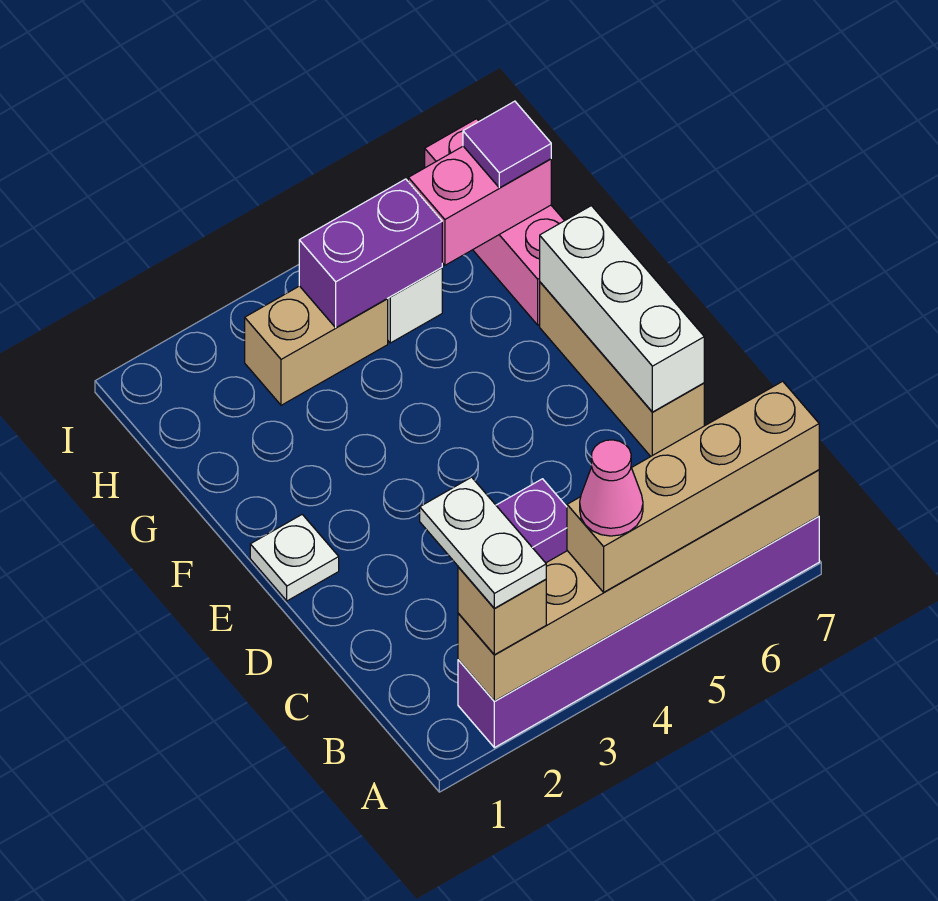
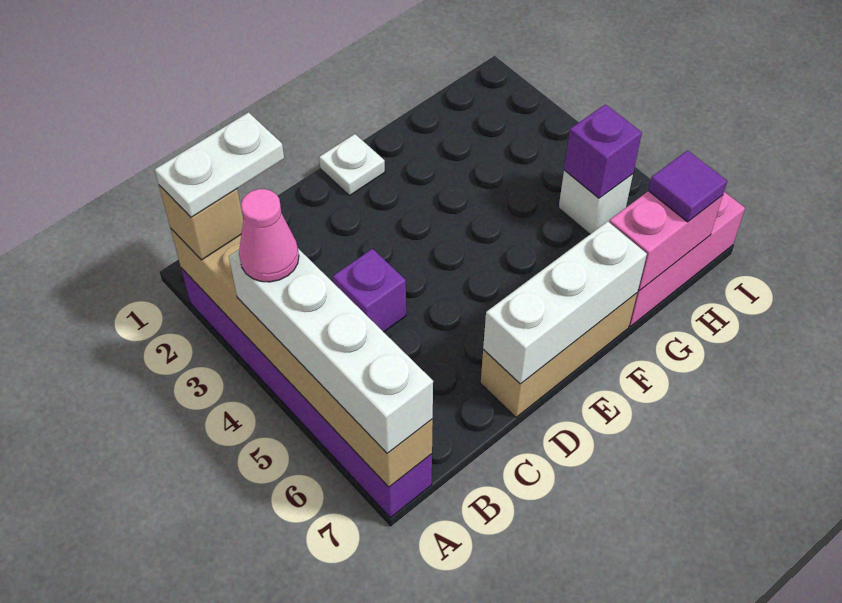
tan 1x4 brick [567,381,819,592] -> white 1x4 brick [229,249,433,453]
tan 1x2 brick [245,286,388,405] -> none
purple 1x2 brick [299,179,442,328] -> purple 1x1 brick [564,104,642,198]
pink 1x2 brick [408,146,551,265] -> pink 1x2 brick turned to [609,191,723,291]

